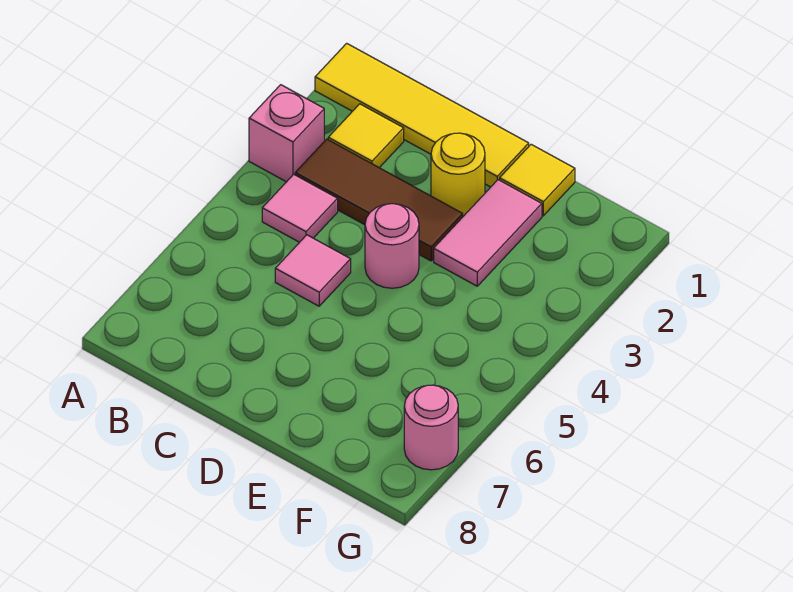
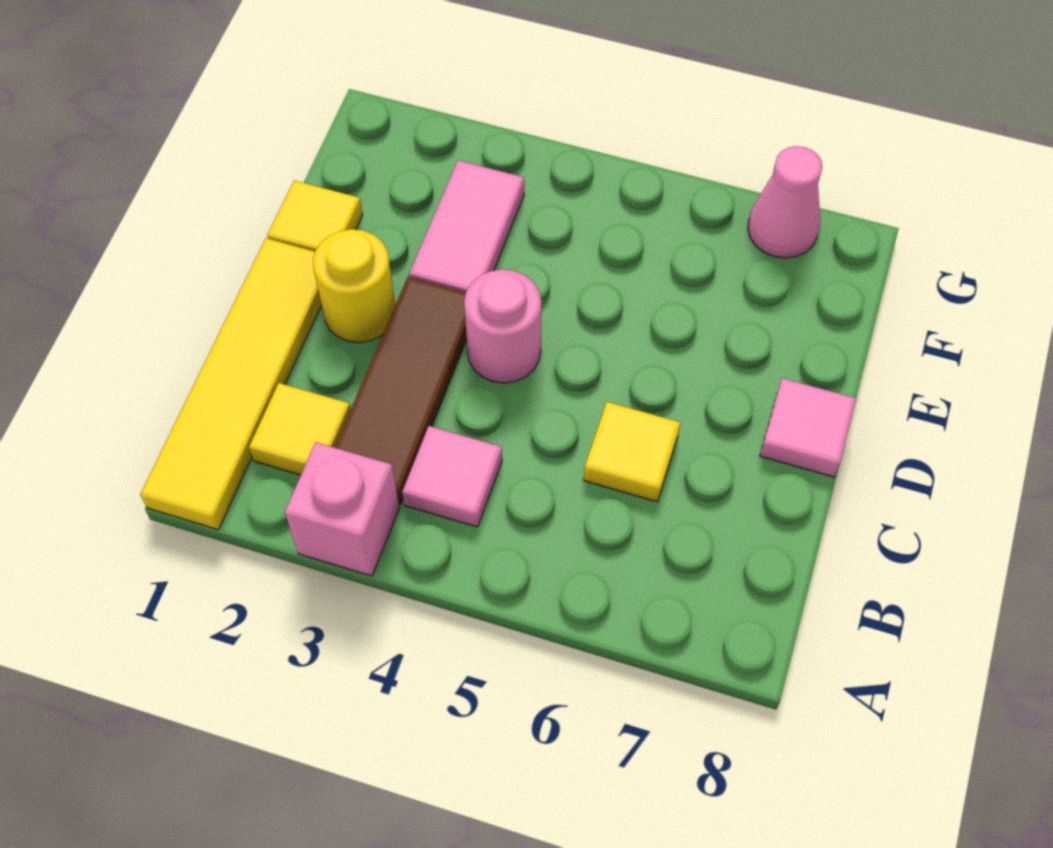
pink 1x1 tile [275,235,351,306] -> pink 1x1 tile moved to [760,378,856,477]
none -> yellow 1x1 tile [584,402,680,502]
pink 1x2 tile [434,180,542,286] -> pink 1x2 tile turned to [409,160,524,292]
pink 1x1 round brick [404,385,458,470] -> pink 1x1 cone [748,146,822,258]

